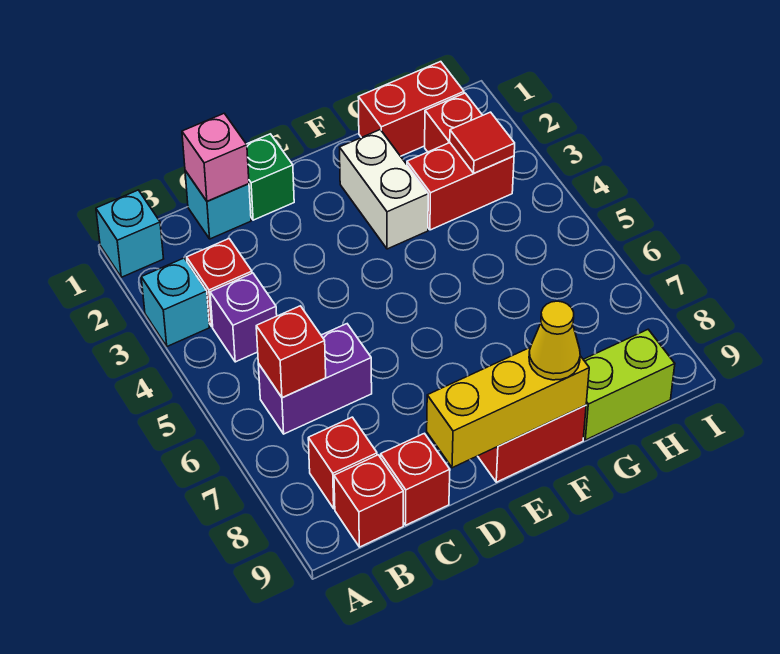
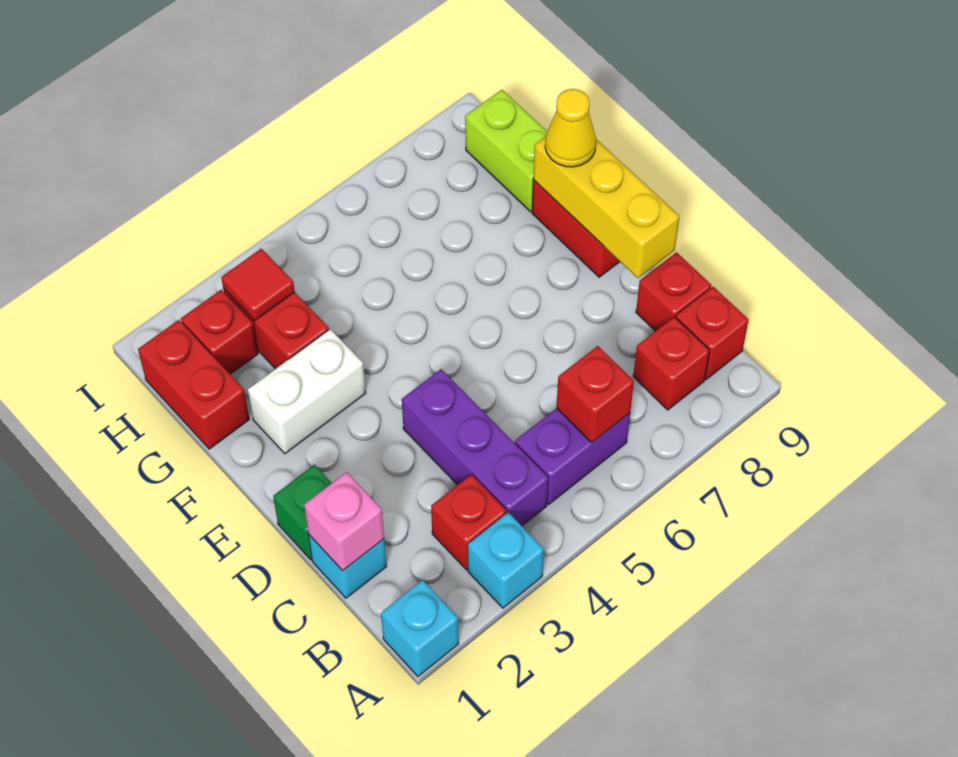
purple 1x1 brick [210,273,277,362] -> purple 1x3 brick [402,369,548,526]
purple 1x2 brick [258,324,372,434] -> purple 1x2 brick turned to [515,408,630,504]

